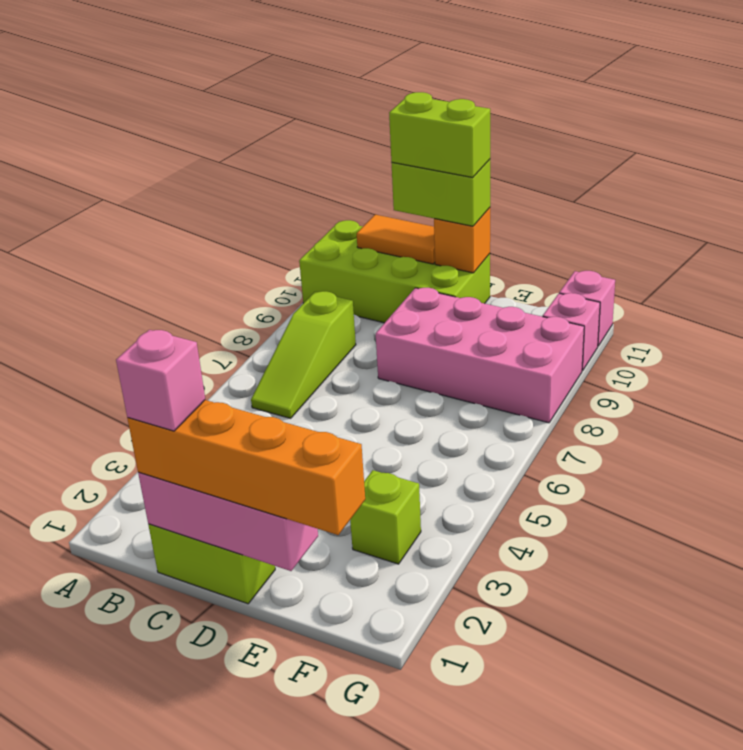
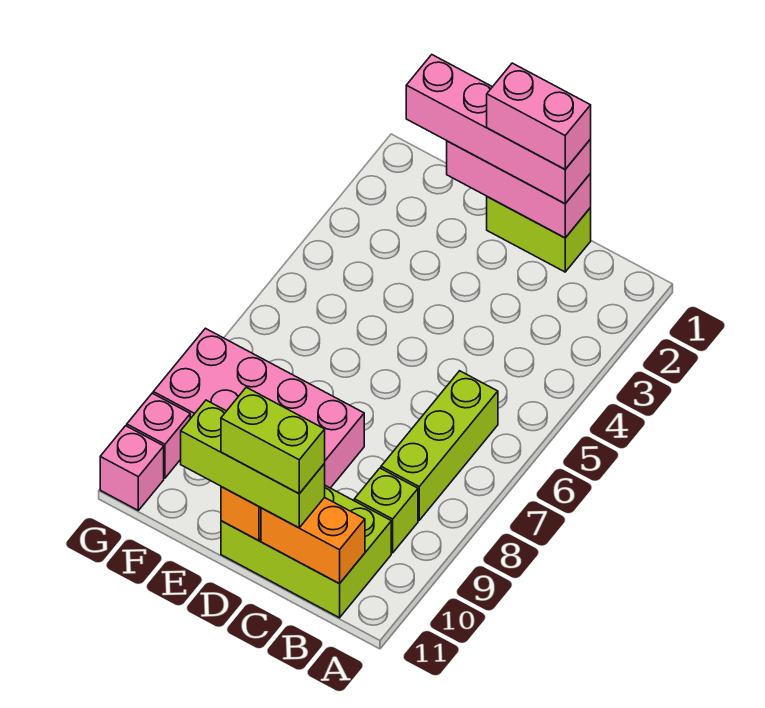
lime 2x4 brick [299,220,490,323] -> lime 2x3 brick [221,486,391,618]
lime 1x3 slope [251,291,356,418] -> lime 1x3 brick [381,371,498,520]
orange 1x2 tile [357,215,435,264] -> orange 1x2 brick [261,497,365,584]
orange 1x4 brick [127,400,365,535] -> pink 1x4 brick [406,55,591,204]
pink 1x1 brick [116,330,205,431] -> pink 1x2 brick [487,63,591,169]
lime 1x2 brick [392,159,490,226] -> lime 1x3 brick [181,400,325,528]
lime 1x1 brick [350,470,421,564] -> lime 1x1 brick moved to [354,468,418,553]

